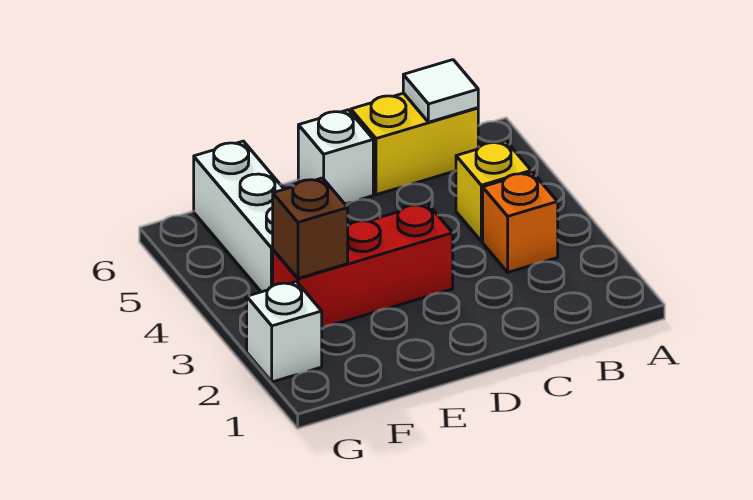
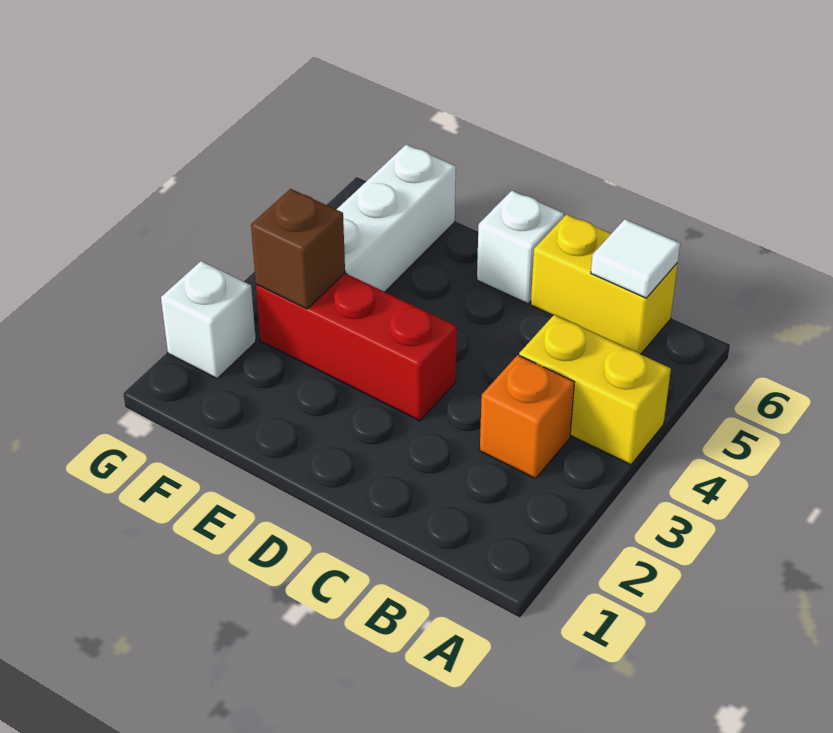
yellow 1x1 brick [456,141,531,241] -> yellow 1x2 brick [519,315,671,465]

